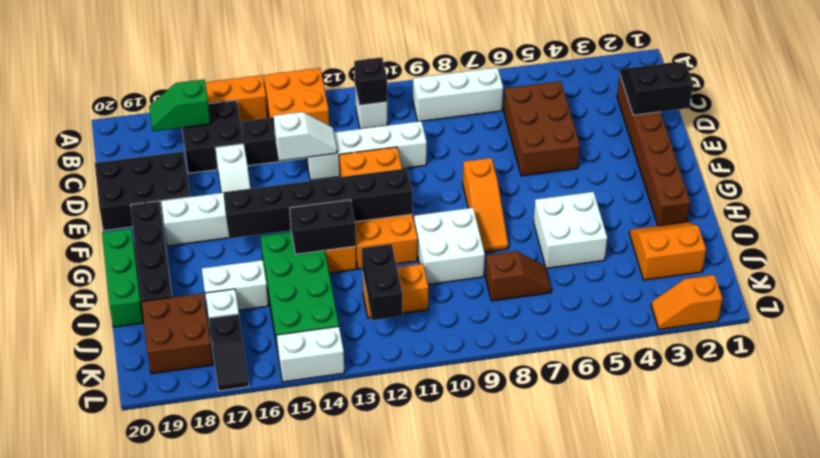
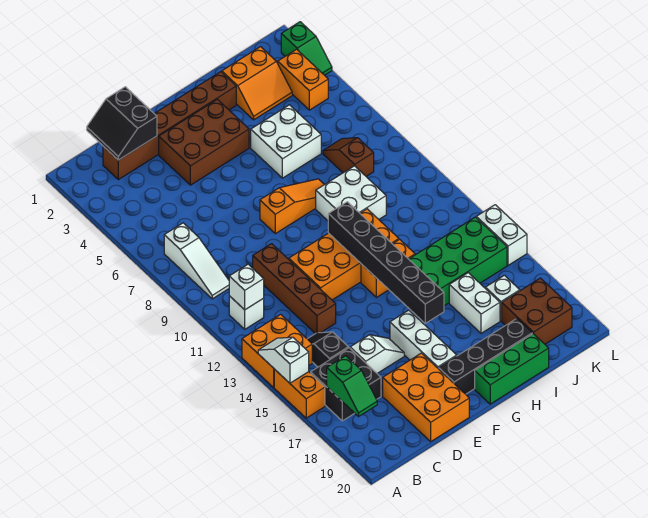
white 1x3 brick [413,67,503,121] -> white 1x3 slope [164,223,229,299]
black 1x1 brick [354,57,387,105] -> white 1x1 brick [229,264,264,310]
brown 2x3 brick [504,81,580,176] -> brown 2x3 brick moved to [159,99,249,185]
white 1x4 brick [306,121,427,180] -> brown 1x4 brick [253,244,336,334]
white 1x2 slope [273,112,337,161] -> white 1x2 slope moved to [258,337,309,383]
black 2x3 brick [95,151,190,231] -> orange 2x3 brick [383,353,469,441]
black 1x2 brick [290,200,356,254] -> none
orange 2x2 slope [629,222,706,280] -> orange 2x2 slope turned to [222,47,292,120]
orange 1x2 brick [362,264,428,318] -> orange 1x2 brick moved to [278,49,328,110]
black 1x2 brick [362,244,402,320] -> none
black 1x2 slope [209,314,249,391] -> none
orange 1x2 slope [651,275,722,329] -> green 1x2 slope [281,22,332,75]

